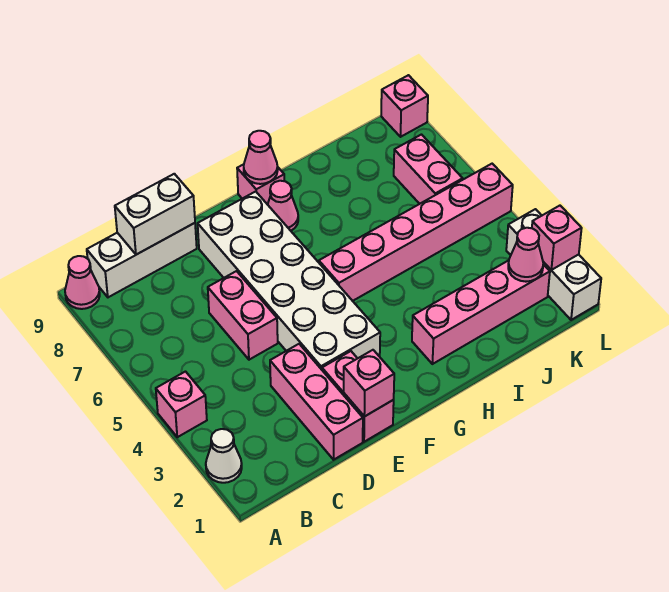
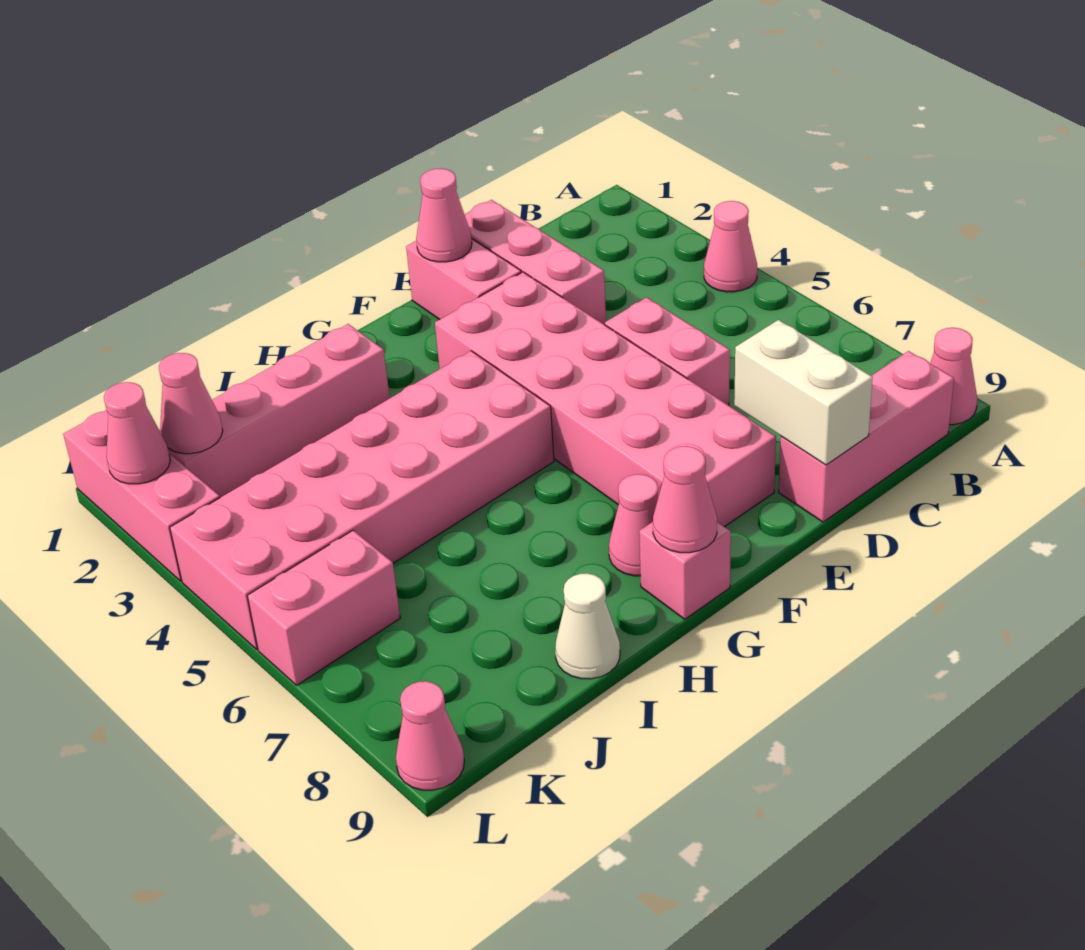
white 1x1 cone [206,429,242,483] -> white 1x1 cone moved to [555,573,620,679]
pink 1x1 brick [156,372,207,437] -> pink 1x1 cone [704,201,757,292]
white 1x3 brick [87,223,197,297] -> pink 1x3 brick [779,351,954,522]
white 1x2 brick [115,174,195,255] -> white 1x2 brick turned to [734,320,873,465]
pink 1x1 brick [344,350,394,417] -> pink 1x1 cone [416,169,472,262]
white 2x6 brick [198,191,380,370] -> pink 2x6 brick [435,272,776,527]
pink 1x6 brick [319,164,513,301] -> pink 2x6 brick [170,351,554,649]
pink 1x2 brick [394,135,463,204] -> pink 1x2 brick turned to [247,530,400,685]
white 1x3 brick [506,209,601,320] -> pink 1x3 brick [63,410,220,581]
pink 1x1 brick [532,206,582,270] -> pink 1x1 cone [104,382,170,484]
pink 1x1 brick [381,75,428,137] -> pink 1x1 cone [396,681,464,790]

